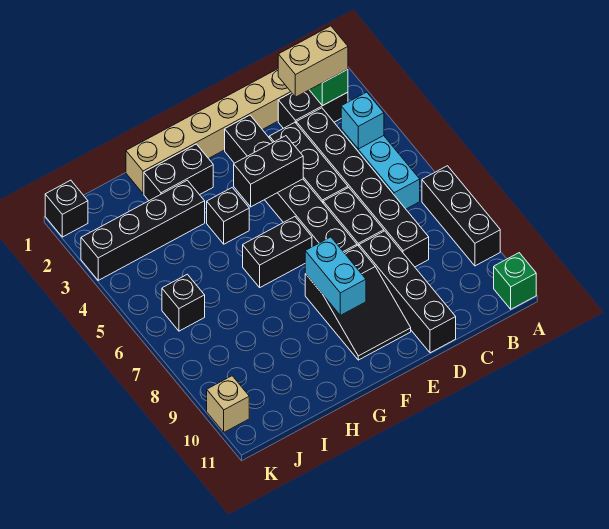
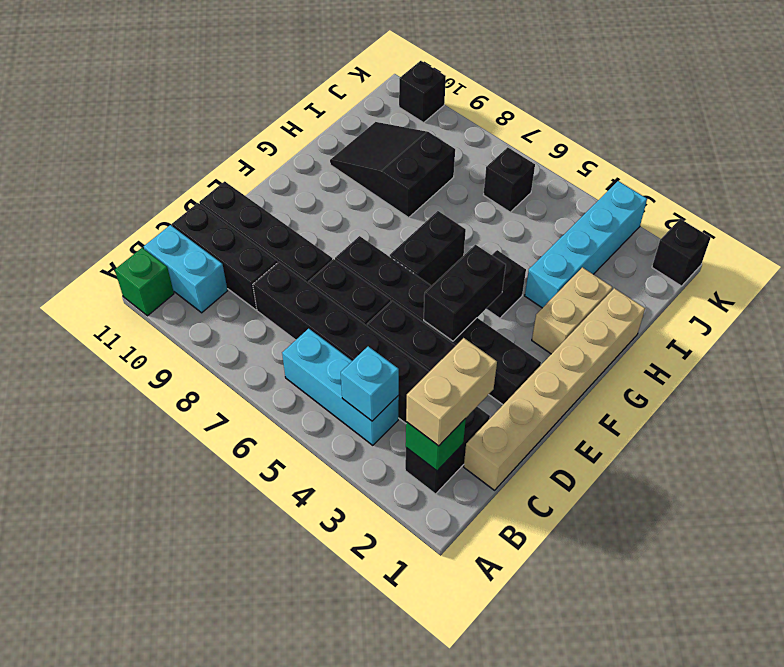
black 1x3 brick [422,166,500,266] -> black 1x3 brick moved to [172,203,278,310]
black 2x3 slope [305,245,411,360] -> black 2x3 slope moved to [330,122,455,218]
cyan 1x2 brick [305,237,366,315] -> cyan 1x2 brick moved to [144,225,228,313]
black 1x2 brick [144,144,213,201] -> tan 1x2 brick [532,267,613,354]
black 1x4 brick [81,180,205,280] -> cyan 1x4 brick [525,181,647,308]
tan 1x1 brick [207,376,249,432] -> black 1x1 brick [399,61,446,123]

